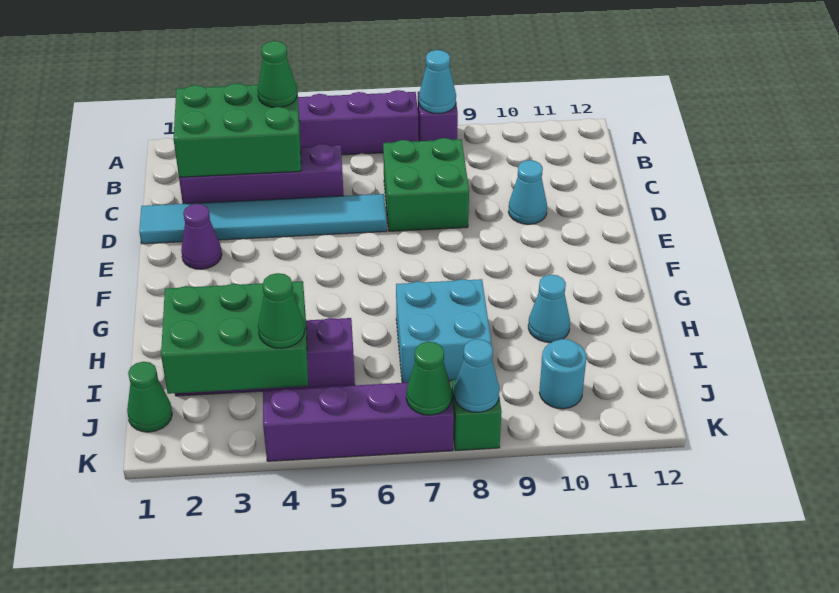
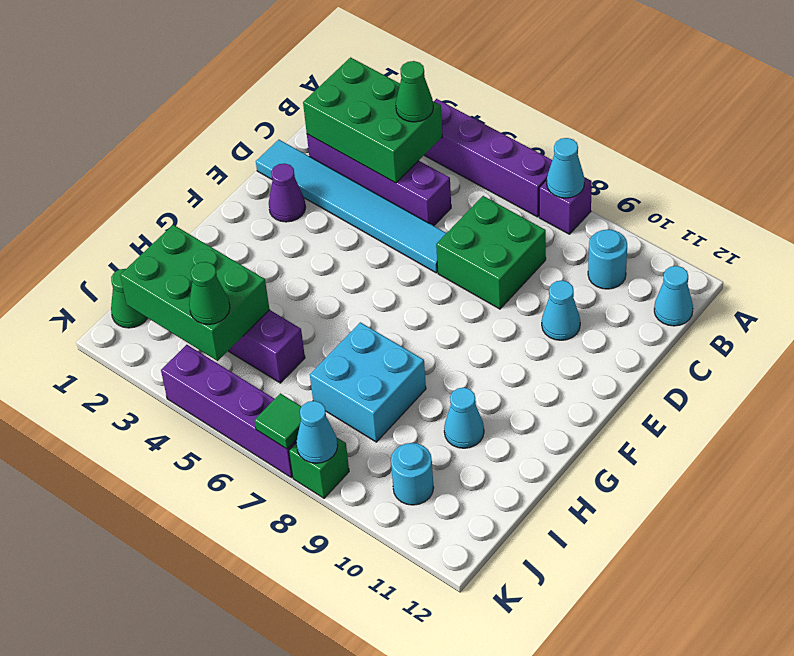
none -> cyan 1x1 round brick [588,229,627,289]
none -> cyan 1x1 cone [654,266,693,326]
green 1x1 cone [406,342,452,415] -> green 1x1 tile [254,393,302,449]

